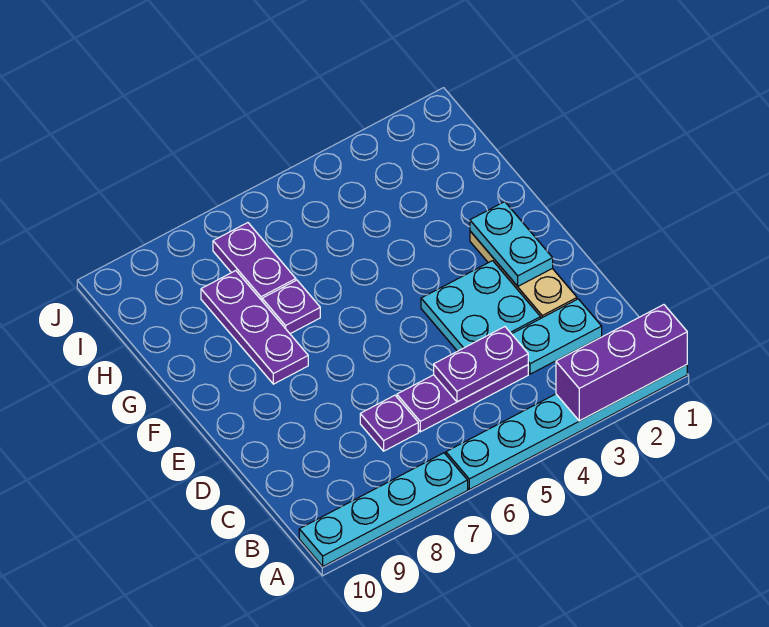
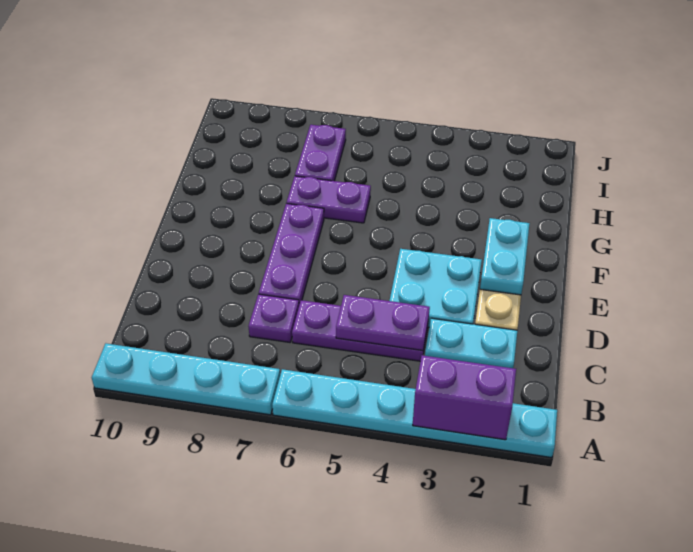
purple 1x3 brick [556,305,687,421] -> purple 1x2 brick [413,355,516,440]
purple 1x3 plate [201,271,308,384] -> purple 1x3 plate moved to [259,203,324,304]
purple 1x1 plate [262,280,320,334] -> purple 1x2 plate [286,176,371,223]

